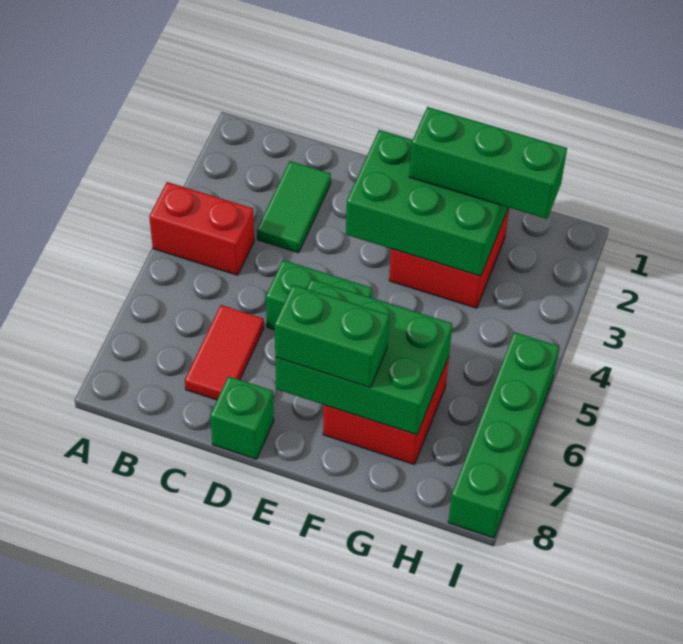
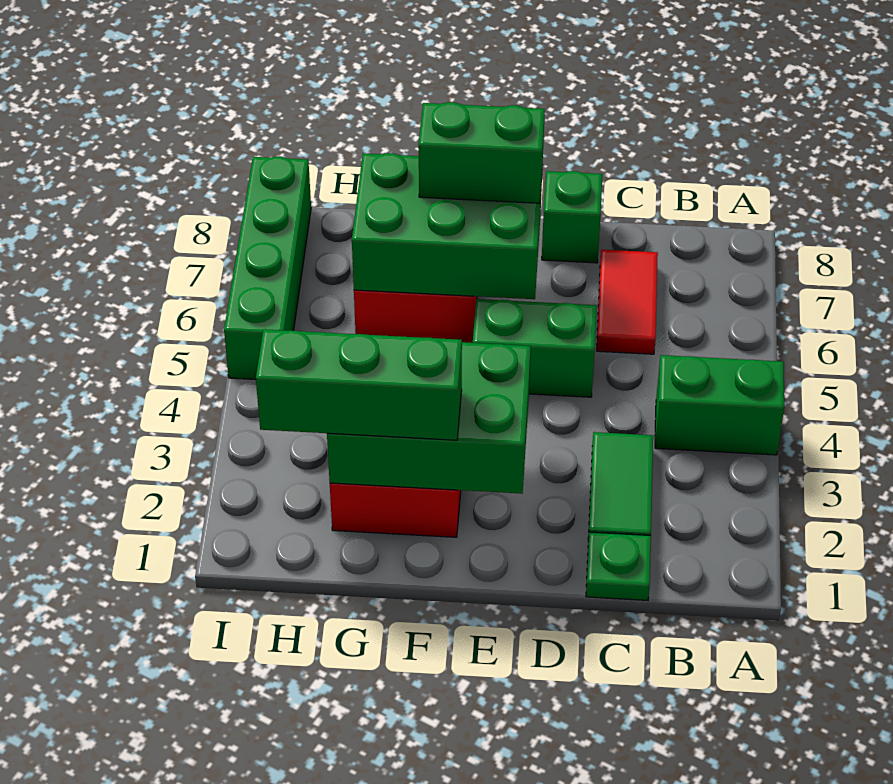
red 1x2 brick [149,182,254,275] -> green 1x2 brick [655,355,784,455]
none -> green 1x1 plate [586,532,651,600]

